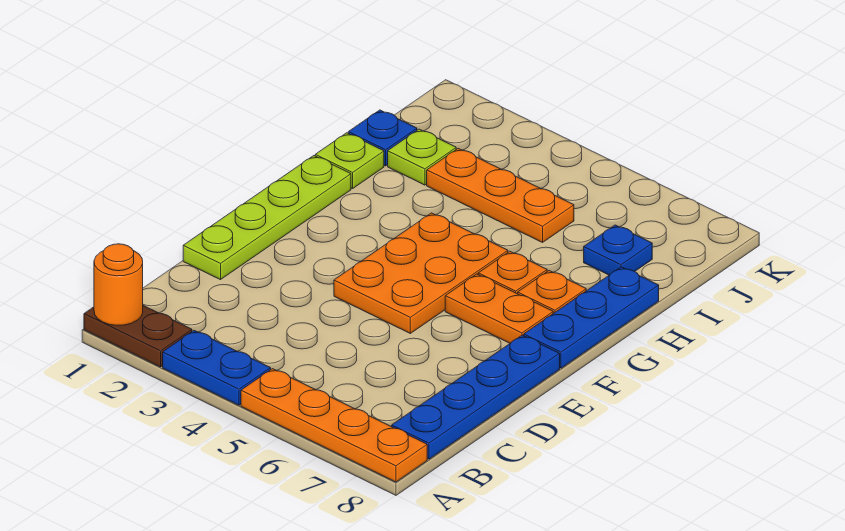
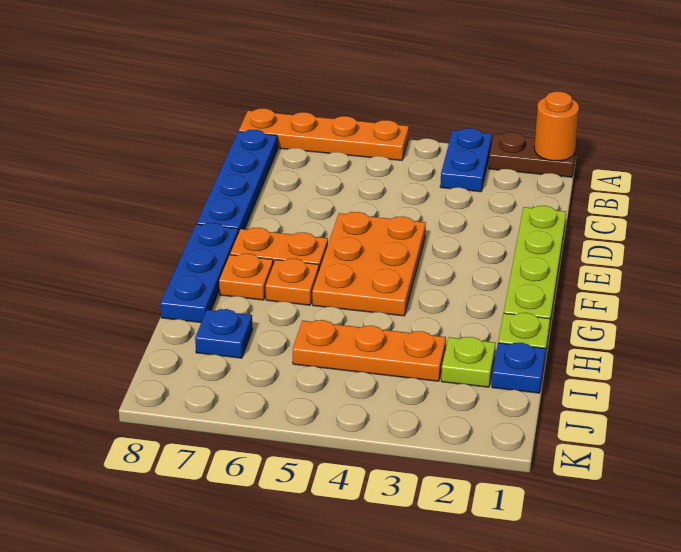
blue 1x2 plate [163,331,271,405] -> blue 1x2 plate turned to [440,128,492,192]

